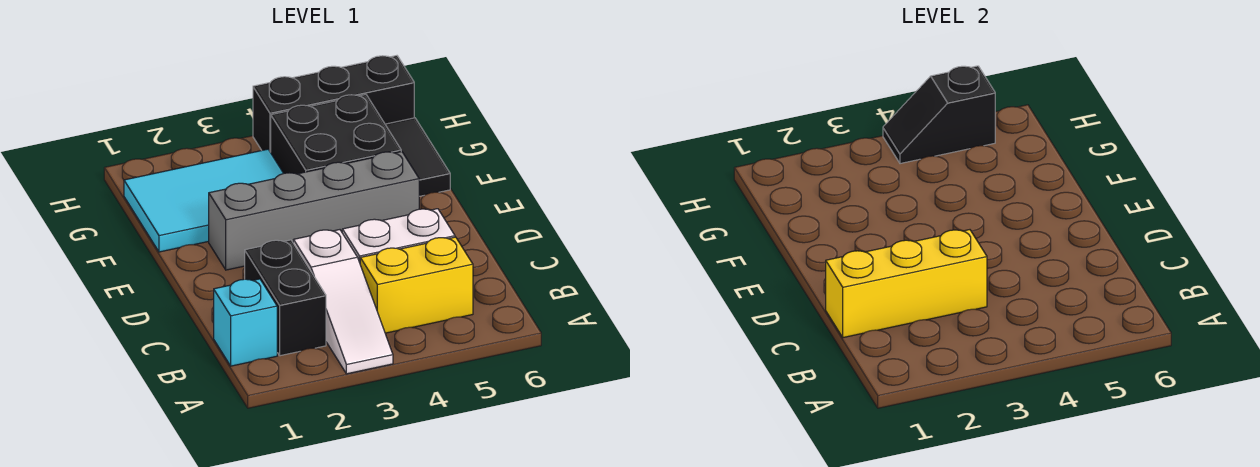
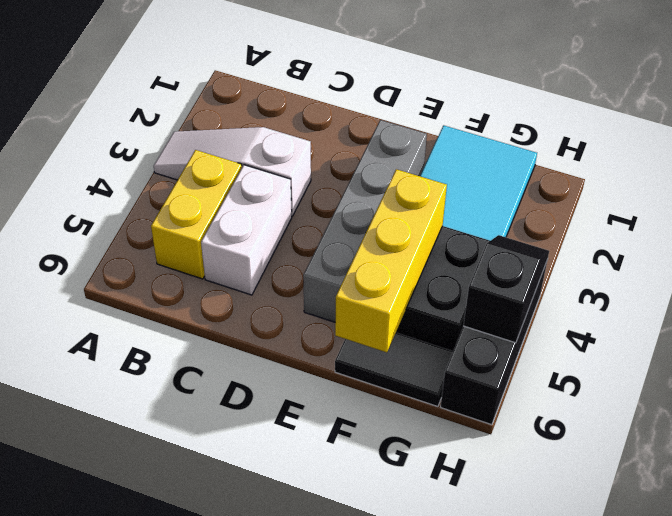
cyan 1x1 brick [214,279,277,366] -> none
black 1x2 brick [245,240,326,356] -> none
yellow 1x3 brick [826,230,987,338] -> yellow 1x3 brick moved to [335,169,447,352]

